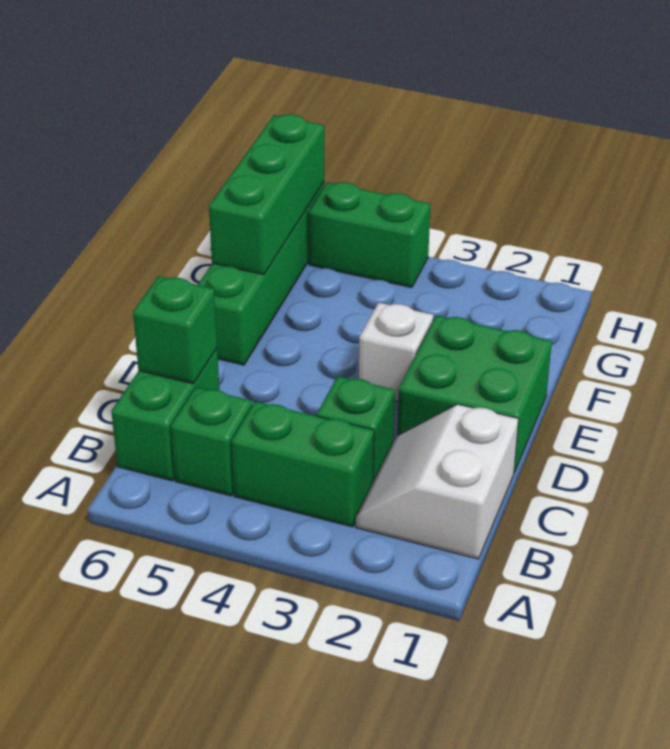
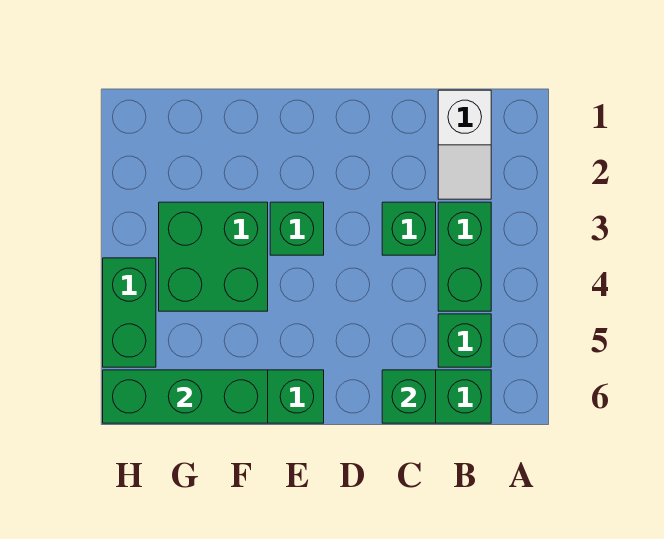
white 2x2 slope [356,404,519,559] -> white 1x2 slope [438,90,491,199]
green 2x2 brick [397,315,552,473] -> green 2x2 brick moved to [159,202,268,311]
white 1x1 brick [359,303,433,401] -> green 1x1 brick [270,202,324,255]

